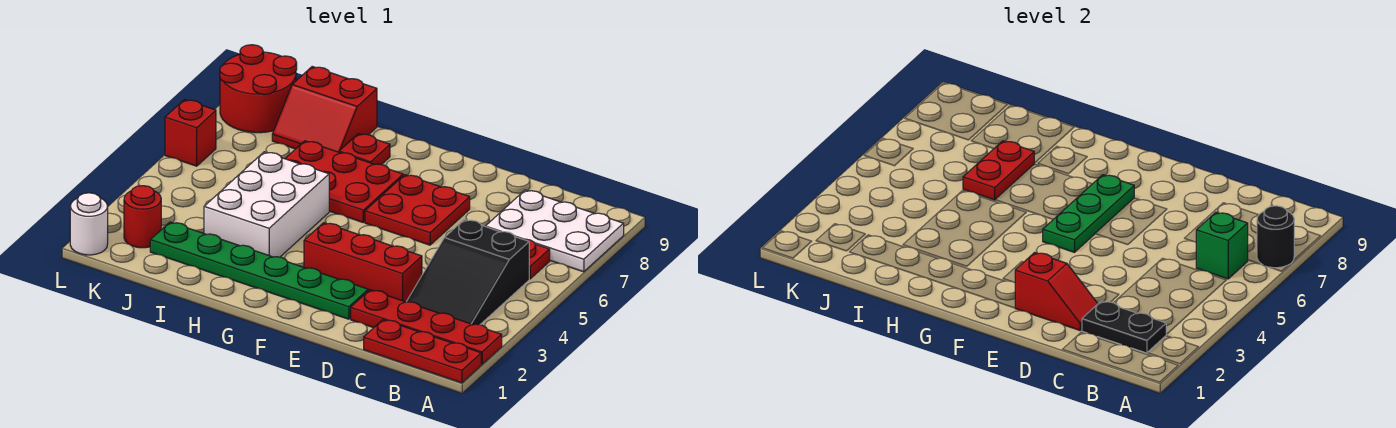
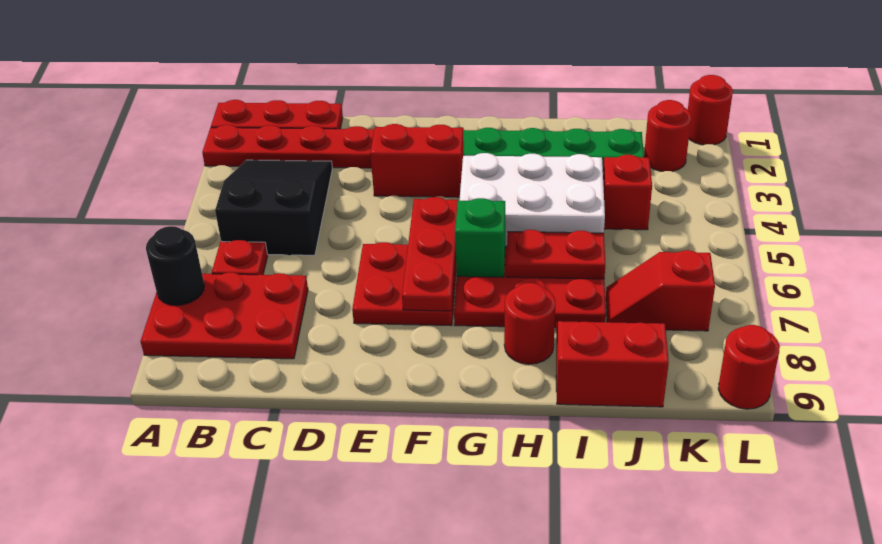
white 2x3 plate [485,190,624,272] -> red 2x3 plate [140,273,308,359]
black 1x2 plate [1082,301,1166,353] -> none
green 1x1 brick [1196,212,1248,279] -> green 1x1 brick moved to [455,198,505,277]
red 1x2 slope [1015,253,1098,330] -> red 1x2 slope moved to [606,250,715,331]
red 1x3 brick [304,223,422,302] -> red 1x2 brick [370,124,464,197]
green 1x3 plate [1043,175,1134,252] -> red 1x3 plate [402,197,458,311]
white 2x3 brick [204,152,329,257] -> white 2x3 brick turned to [460,153,605,246]
red 1x1 plate [339,134,390,165] -> red 1x1 round brick [504,283,555,364]
red 1x2 plate [963,141,1034,200] -> red 1x2 plate turned to [506,230,605,279]
red 2x2 round brick [220,45,297,133] -> red 1x1 round brick [718,325,780,409]
white 1x1 round brick [70,193,108,255] -> red 1x1 round brick [688,75,733,145]
red 1x1 brick [165,100,216,166] -> red 1x1 brick moved to [603,155,652,230]

